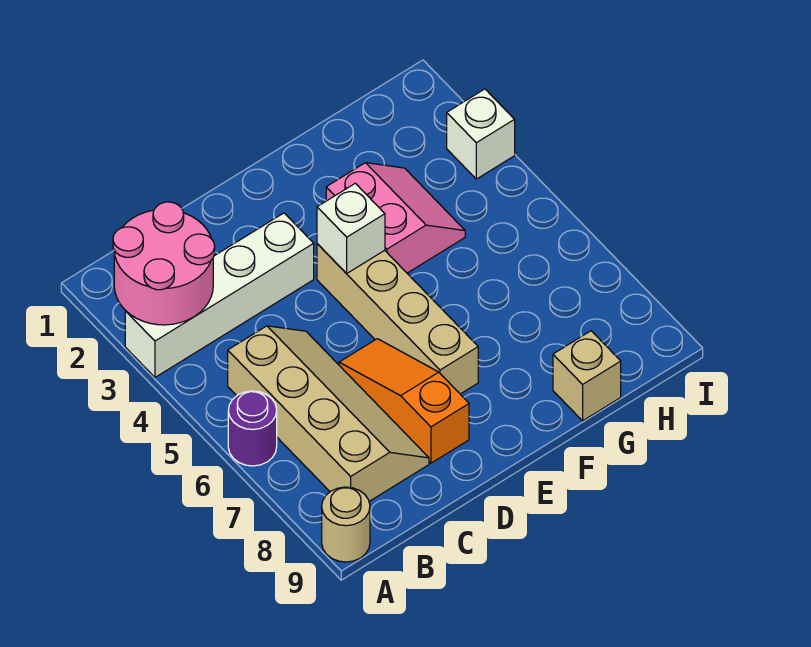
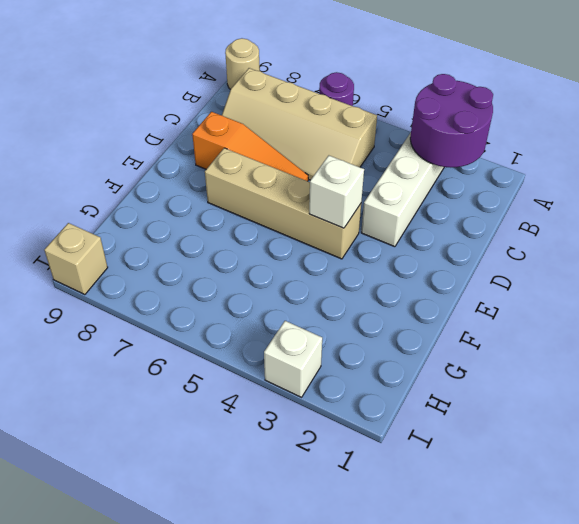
pink 2x2 round brick [113,202,215,325] -> purple 2x2 round brick [410,74,493,168]
pink 2x2 slope [326,163,465,273] -> none
tan 1x1 brick [553,331,621,421] -> tan 1x1 brick moved to [44,223,108,295]

